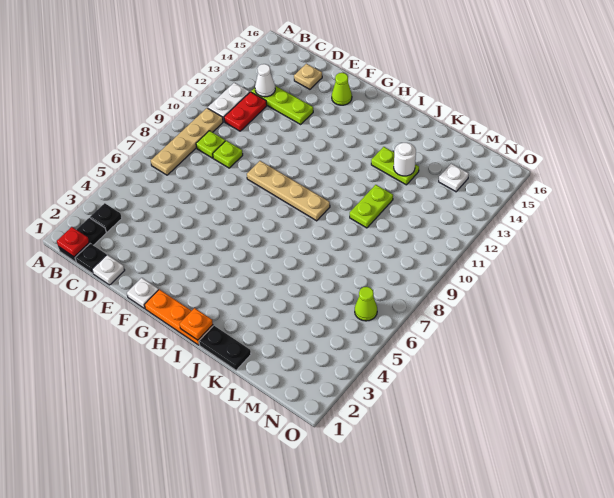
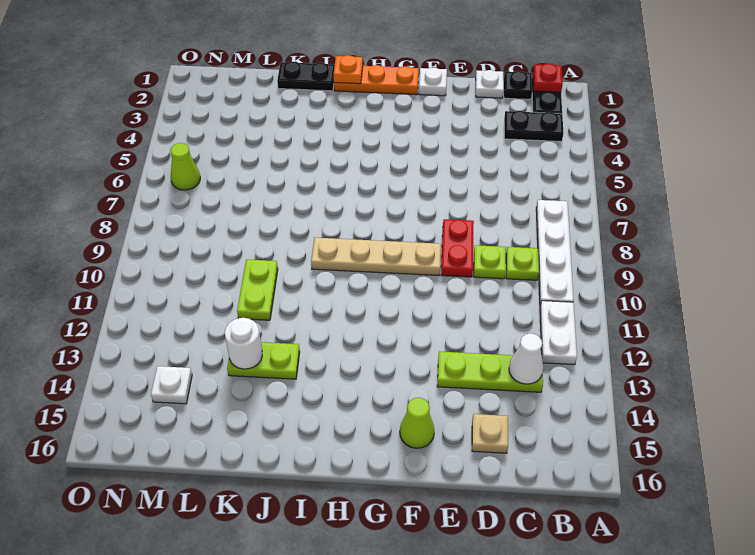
black 1x1 plate [90,203,122,232] -> black 1x2 plate [504,111,563,142]
tan 1x4 plate [151,108,223,175] -> white 1x4 plate [536,200,574,305]
red 1x2 plate [224,92,267,131] -> red 1x2 plate moved to [441,219,474,277]

